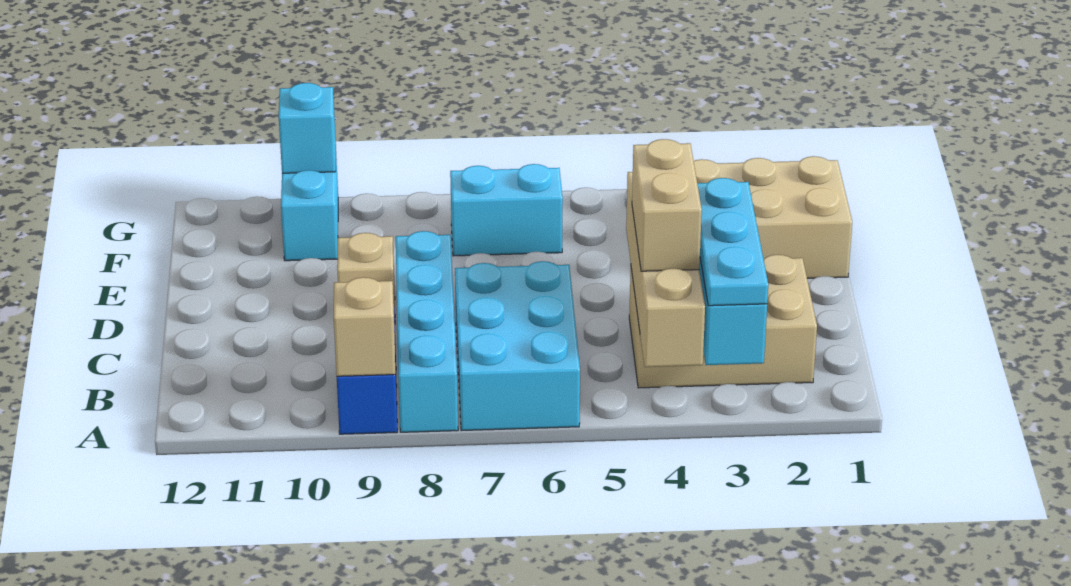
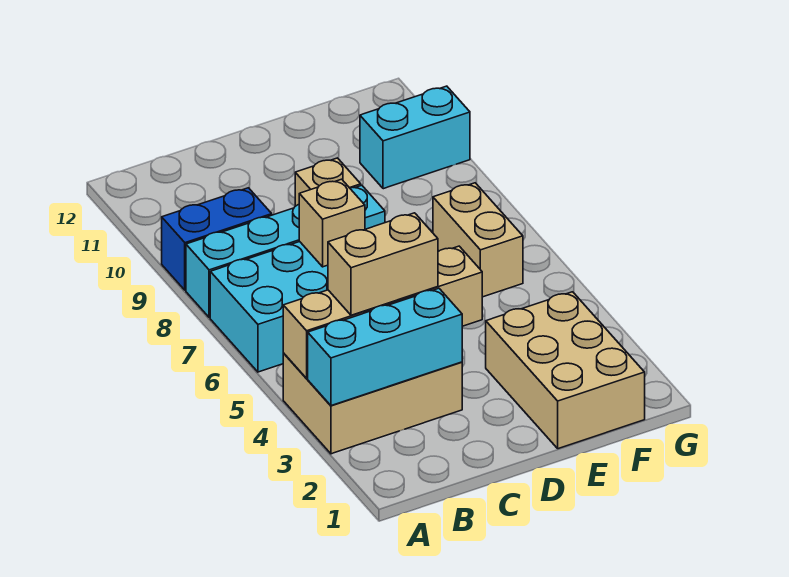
cyan 1x3 plate [697,178,768,306] -> none
tan 1x1 brick [334,277,395,376] -> tan 1x1 brick moved to [299,179,365,267]
tan 2x3 brick [629,255,817,388] -> tan 2x3 brick turned to [283,353,462,454]
cyan 1x2 brick [450,164,563,256] -> tan 1x2 brick [433,183,523,297]
cyan 1x1 brick [279,83,336,173] -> none

